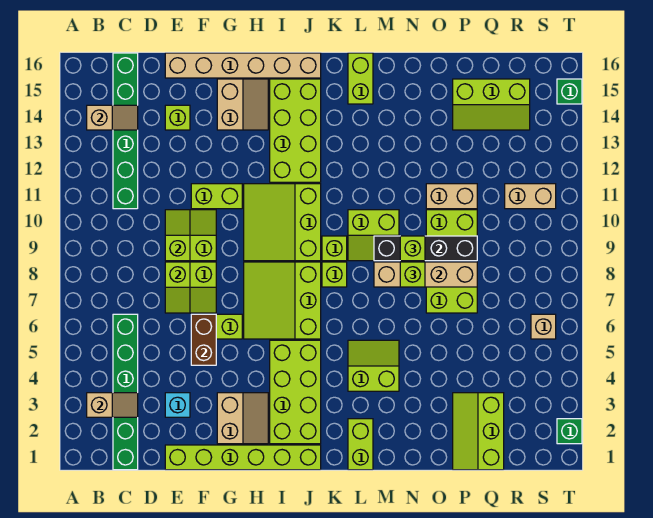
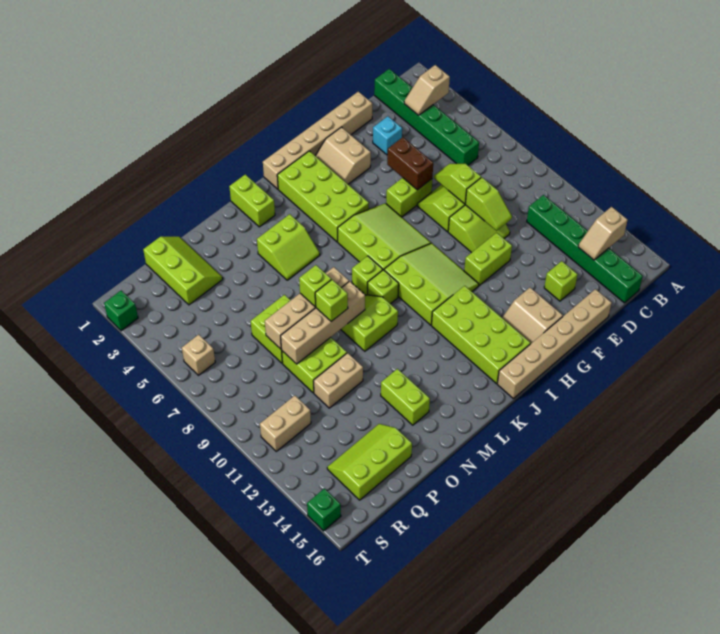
lime 1x6 brick [165,445,321,470] -> tan 1x6 brick [263,92,372,189]
lime 1x2 brick [348,53,373,104] -> lime 1x2 brick moved to [381,369,430,425]
black 1x4 brick [374,236,477,261] -> tan 1x4 brick [281,281,365,364]

